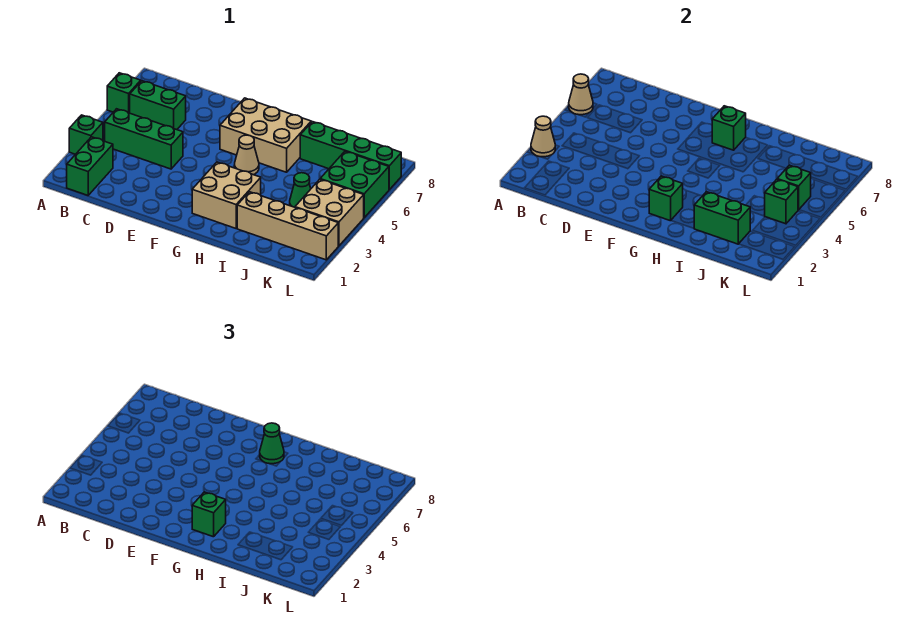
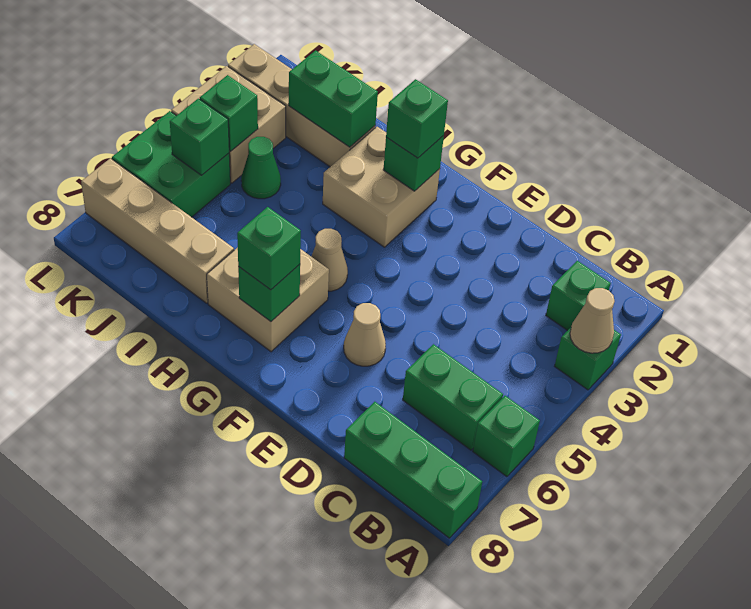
tan 1x1 cone [569,74,593,115] -> tan 1x1 cone moved to [344,303,386,366]
green 1x2 brick [67,137,113,195] -> green 1x1 brick [546,261,611,331]
green 1x3 brick [105,109,183,169] -> green 1x3 brick moved to [344,402,482,538]
tan 2x3 brick [220,98,311,172] -> tan 2x2 brick [207,247,329,352]
green 1x1 cone [260,423,284,464] -> green 1x1 brick [237,207,301,290]
green 1x4 brick [300,122,401,189] -> tan 1x4 brick [81,158,234,303]

